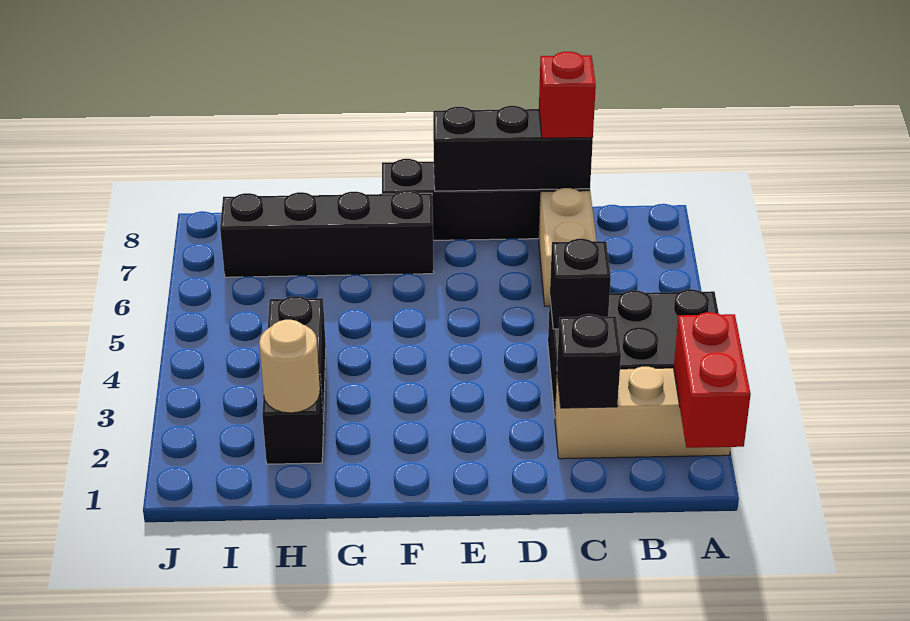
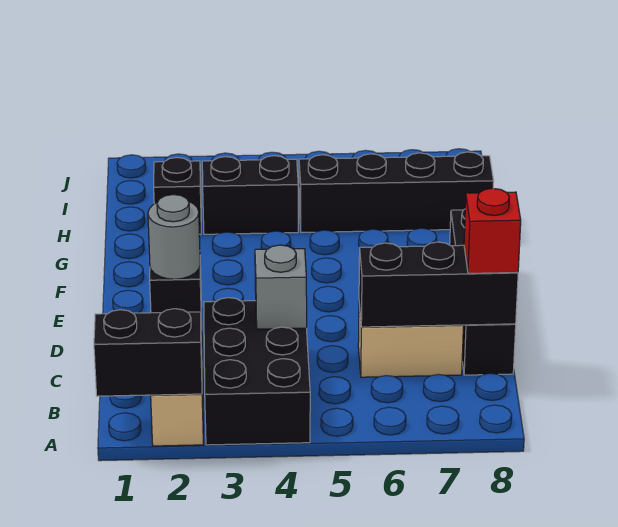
red 1x2 brick [674,312,751,448] -> black 1x2 brick [94,309,202,396]
none -> grey 1x1 round brick [148,195,200,279]
black 1x1 brick [550,239,611,329] -> grey 1x1 brick [255,245,307,329]
black 1x3 brick [433,106,593,191] -> black 1x3 brick turned to [359,242,518,327]
black 1x4 brick [220,191,434,277] -> black 1x4 brick turned to [299,152,494,233]
tan 1x1 round brick [259,320,320,413] -> none

